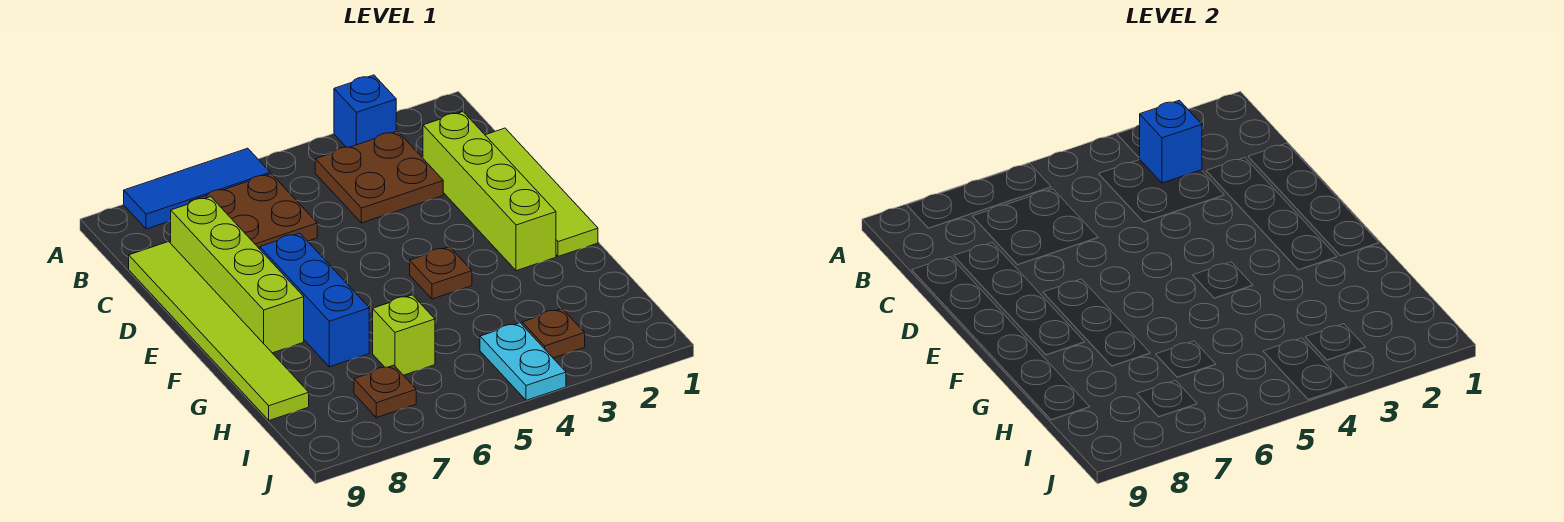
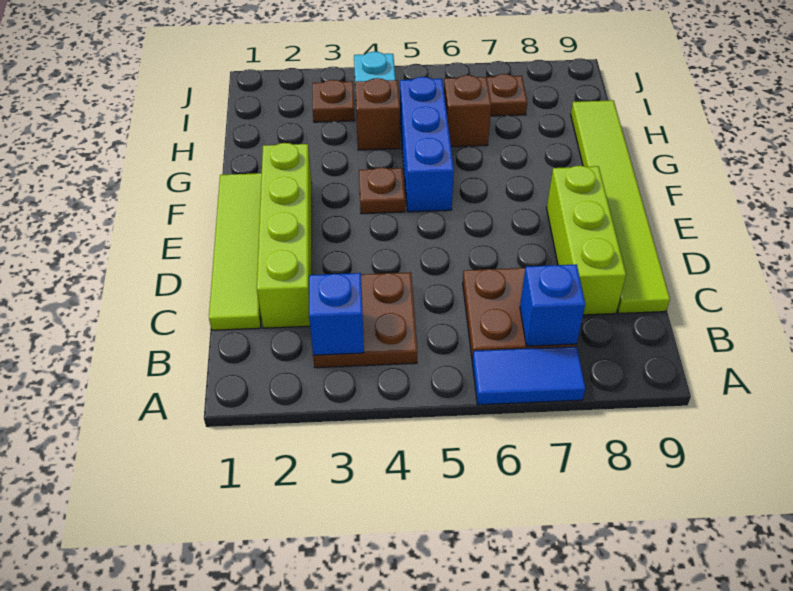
blue 1x1 brick [334,75,396,147] -> blue 1x1 brick moved to [520,264,585,346]
blue 1x3 tile [124,148,270,229] -> blue 1x2 tile [472,347,585,405]
lime 1x4 brick [171,197,304,353] -> lime 1x3 brick [547,166,626,315]
blue 1x3 brick [260,233,369,367] -> blue 1x3 brick moved to [400,77,454,212]
none -> brown 1x1 brick [355,78,400,150]
lime 1x1 brick [373,295,435,375] -> brown 1x1 brick [444,75,491,147]

